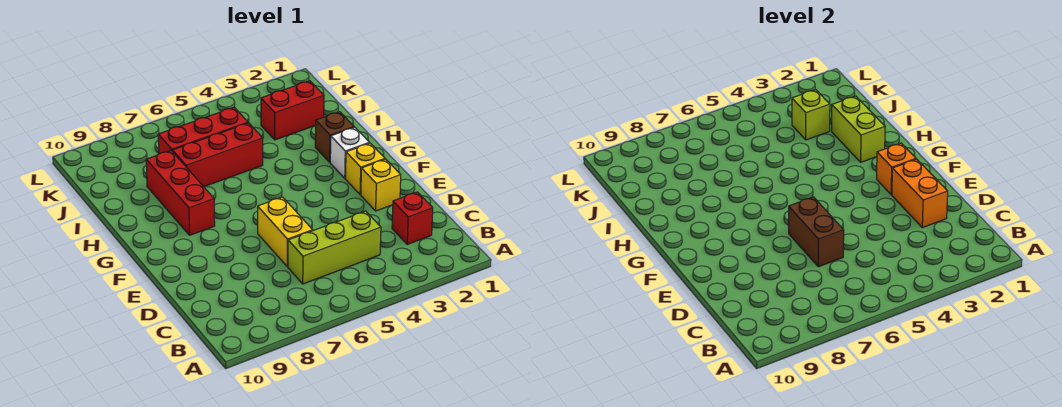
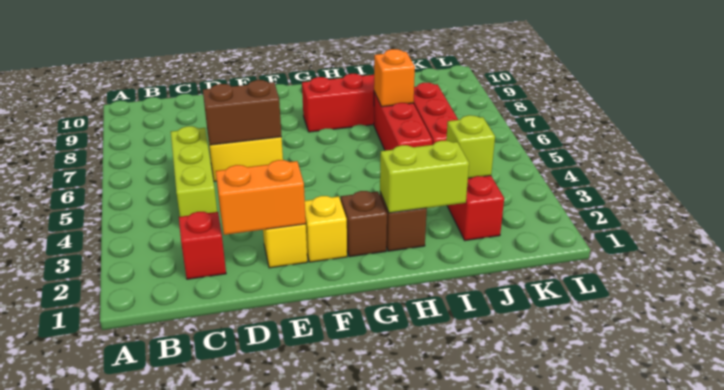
orange 1x1 brick [877,143,916,195] -> orange 1x1 brick moved to [374,49,415,107]
white 1x1 brick [330,127,370,178] -> brown 1x1 brick [341,191,387,257]

